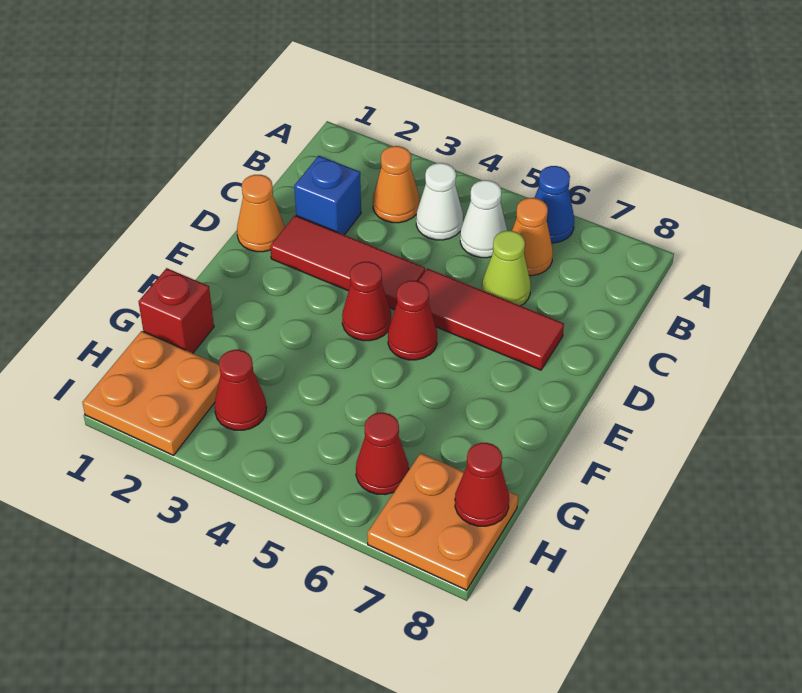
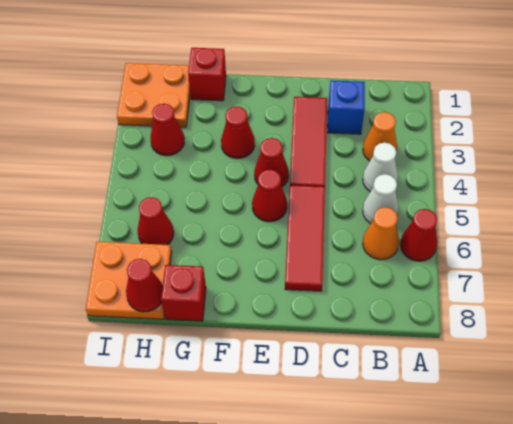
blue 1x1 cone [535,166,574,243] -> red 1x1 cone [400,209,437,261]
lime 1x1 cone [482,231,531,306] -> none
orange 1x1 cone [237,175,284,252] -> none
none -> red 1x1 cone [221,106,255,159]
none -> red 1x1 brick [161,265,206,321]

